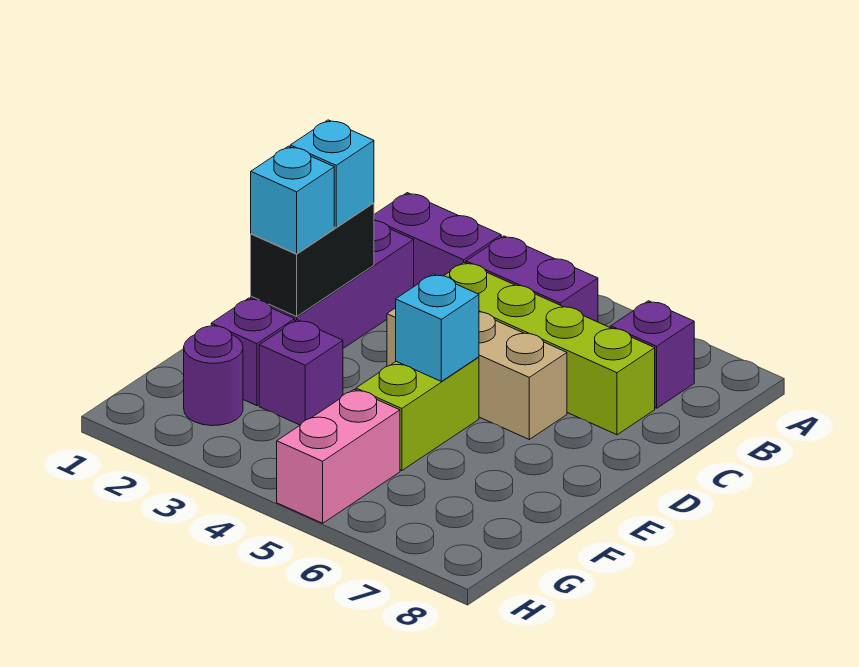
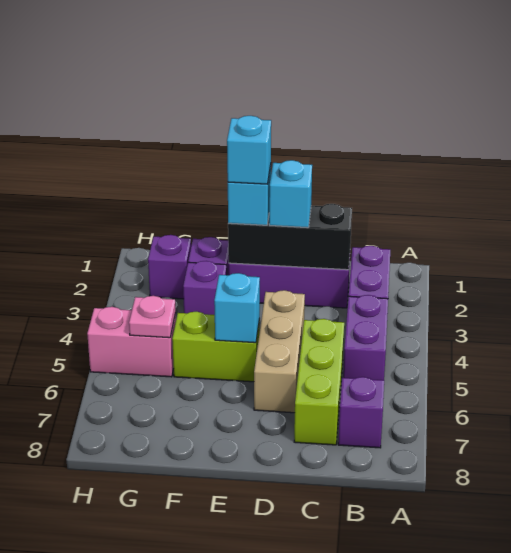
lime 1x4 brick [444,262,655,435] -> lime 1x3 brick [294,319,344,445]
black 1x2 brick [251,203,374,317] -> black 1x3 brick [228,204,352,270]
none -> cyan 1x1 brick [227,116,271,184]
purple 1x1 round brick [184,326,243,426] -> purple 1x1 brick [148,235,191,299]
none -> pink 1x1 plate [129,296,176,338]

